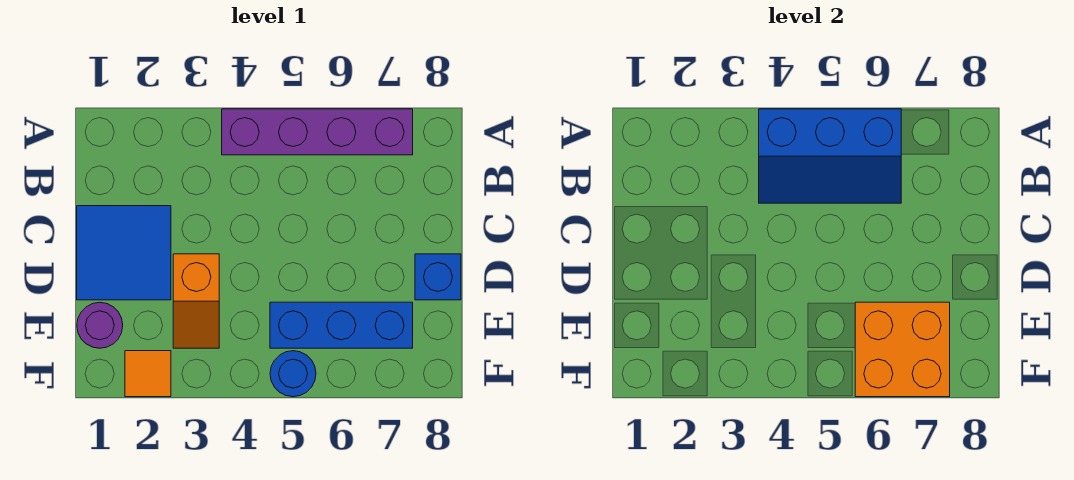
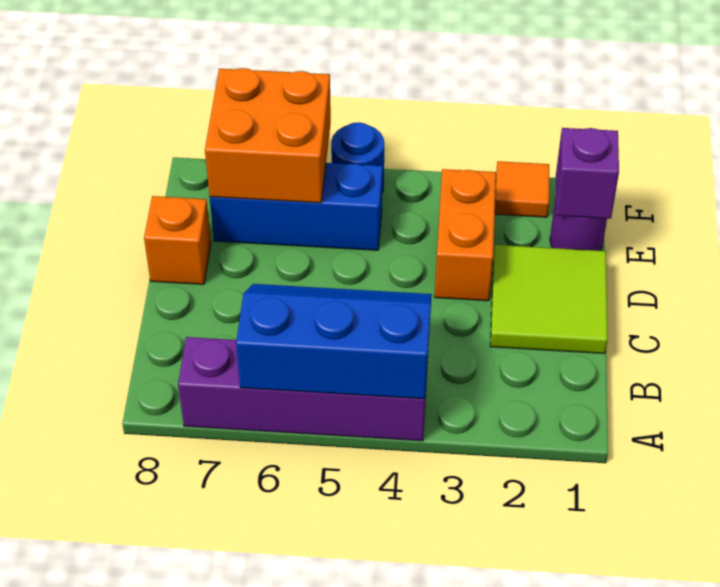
blue 2x2 tile [77,206,171,300] -> lime 2x2 tile [490,245,608,354]
orange 1x2 slope [173,254,219,348] -> orange 1x2 brick [435,169,496,301]
blue 1x1 brick [415,254,461,300] -> orange 1x1 brick [144,196,211,284]
none -> purple 1x1 brick [556,128,619,219]

